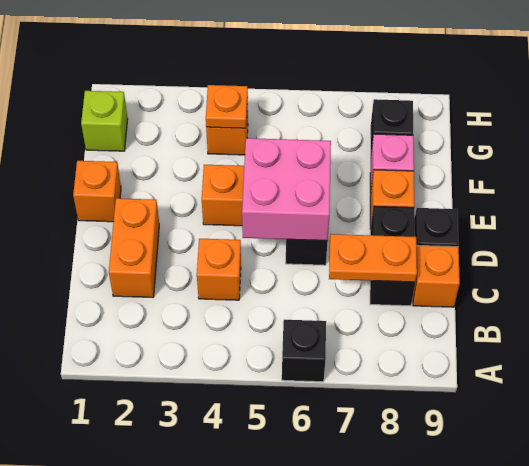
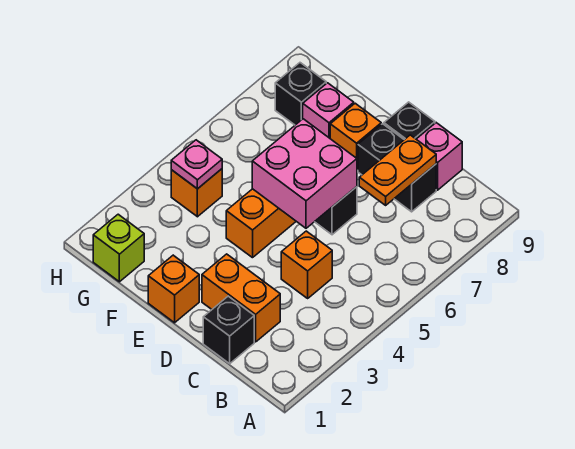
black 1x1 brick [282,320,326,382] -> black 1x1 brick moved to [203,296,254,364]
orange 1x1 brick [413,245,460,307] -> pink 1x1 brick [416,123,462,190]
orange 1x1 plate [206,85,248,128] -> pink 1x1 plate [171,140,222,189]

